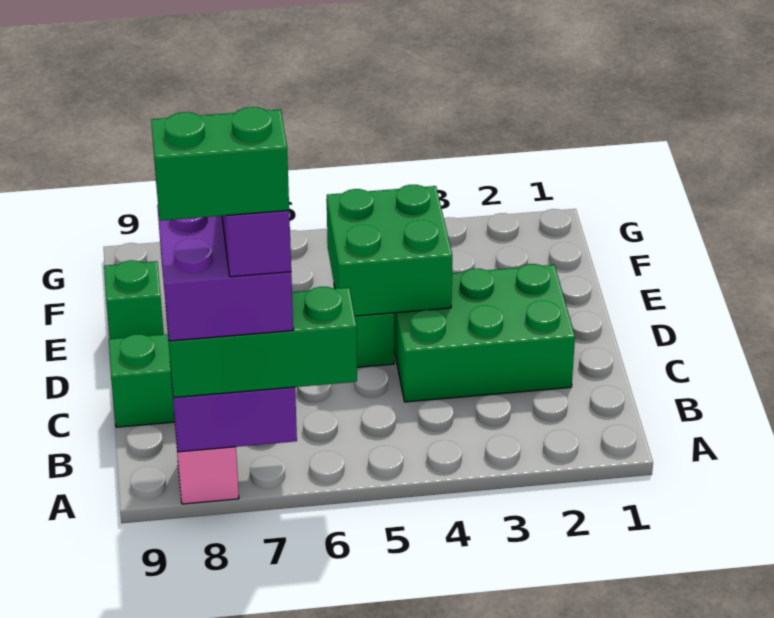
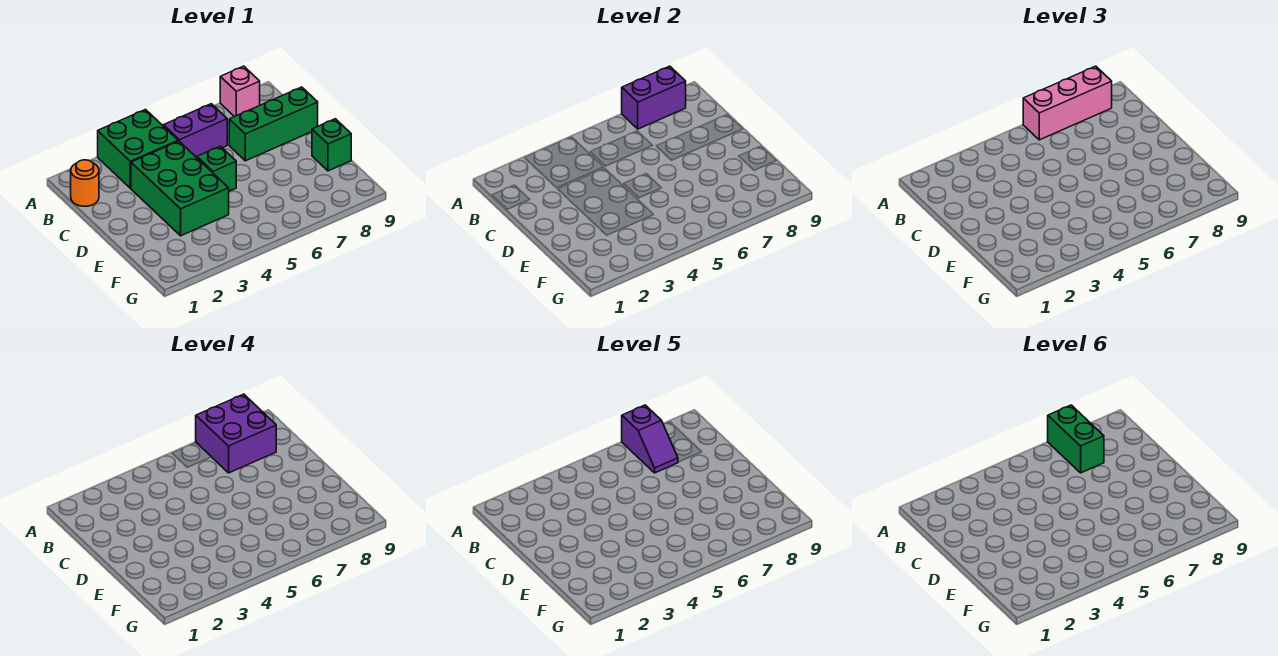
green 1x3 brick [166,287,357,398] -> pink 1x3 brick [1023,66,1112,140]
green 1x2 brick [151,107,289,221] -> green 1x2 brick turned to [1048,405,1104,473]
none -> orange 1x1 round brick [71,160,99,206]
none -> purple 1x2 brick [163,104,227,158]
green 2x3 brick [394,264,575,402] -> green 2x3 brick turned to [131,141,229,236]
green 2x2 brick [327,185,453,316] -> green 2x2 brick moved to [98,110,178,188]

